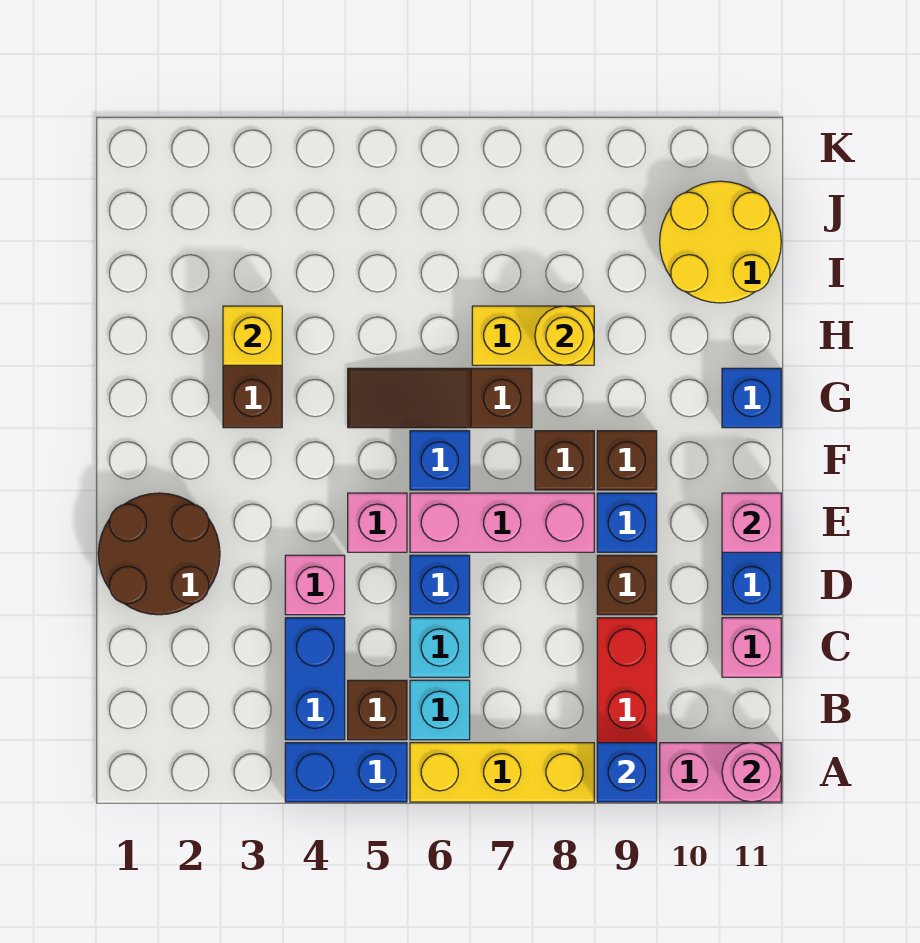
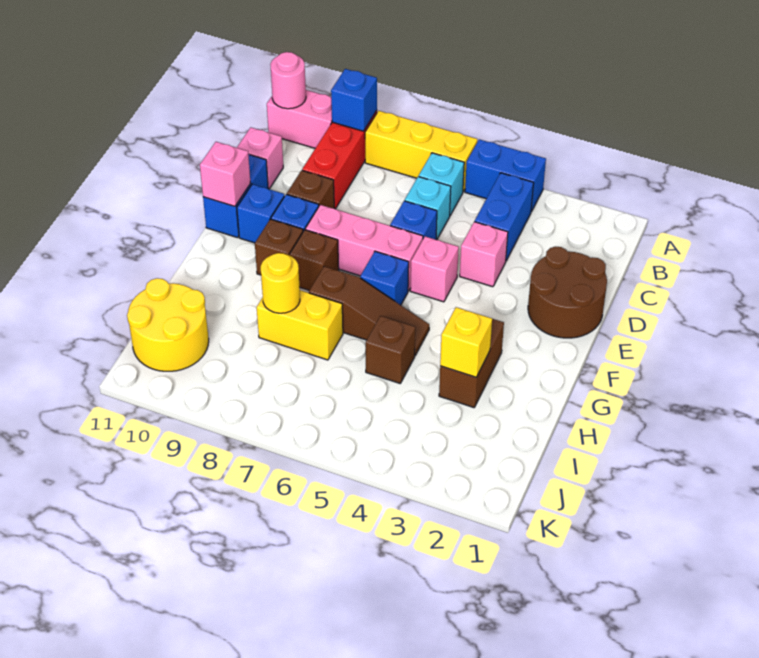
brown 1x1 brick [348,680,407,740] -> brown 1x1 brick moved to [366,316,415,383]
blue 1x1 brick [722,368,781,428] -> blue 1x1 brick moved to [237,184,285,243]

